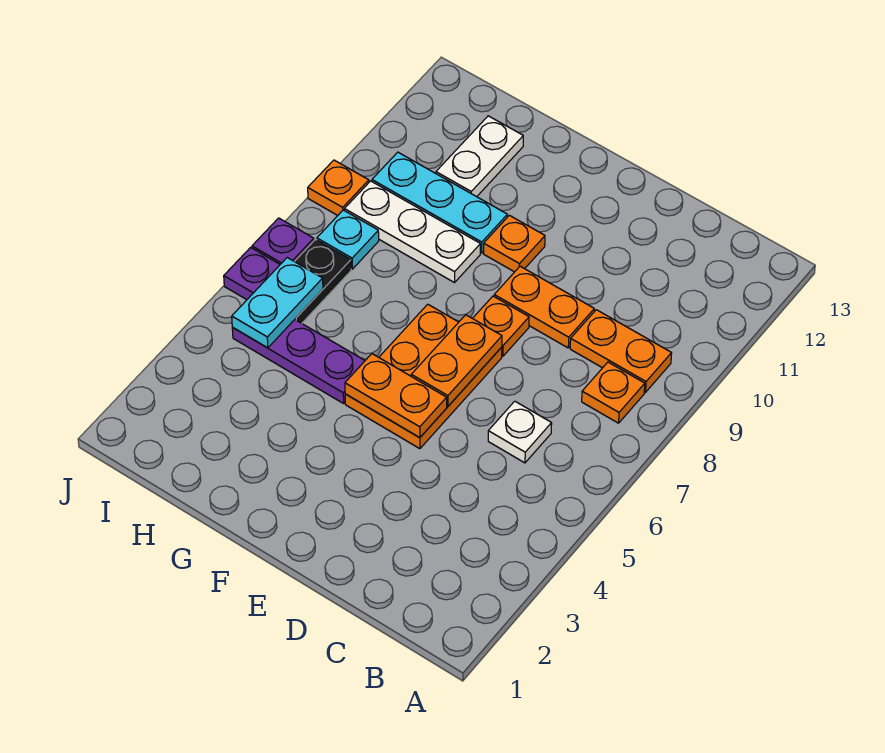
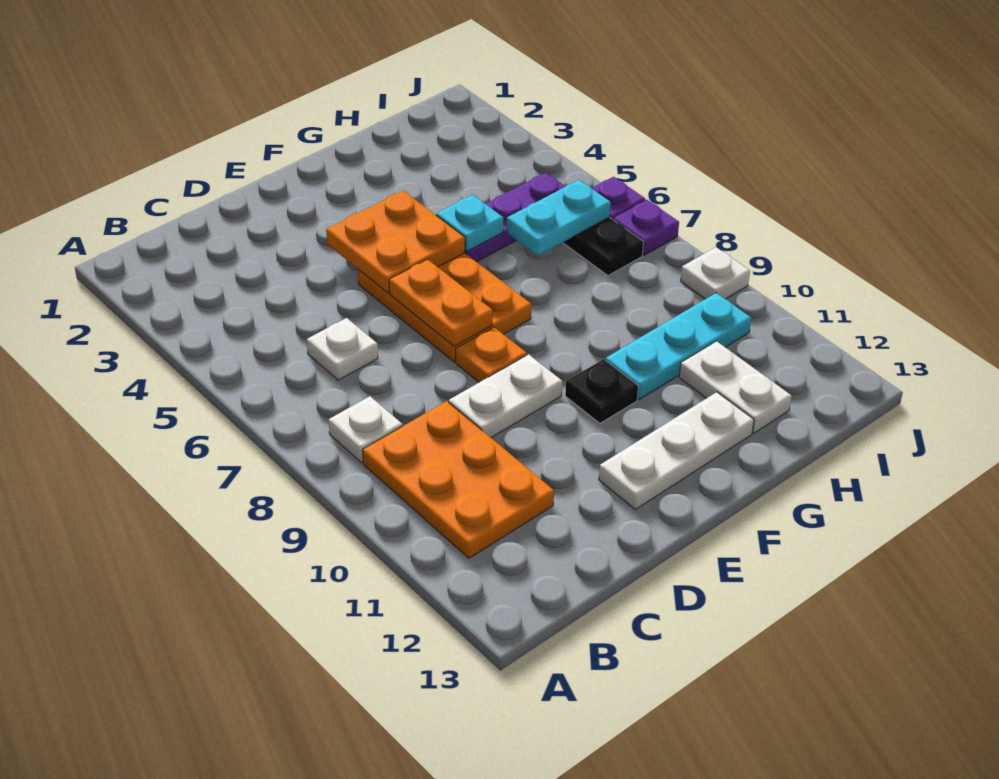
orange 1x1 plate [582,362,645,423] -> white 1x1 plate [329,396,403,463]
orange 1x2 plate [570,310,672,392] -> orange 2x3 plate [363,401,554,558]
orange 1x2 plate [494,266,594,348] -> white 1x2 plate [449,354,562,438]
orange 1x2 plate [345,354,447,438] -> orange 2x2 plate [326,191,465,293]
orange 1x1 plate [483,215,545,272] -> black 1x1 plate [565,359,639,423]
white 1x3 plate [345,181,480,283] -> white 1x3 plate moved to [599,392,754,509]
cyan 1x2 plate [232,258,323,348] -> cyan 1x2 plate turned to [507,180,611,256]
cyan 1x1 plate [317,210,379,269] -> cyan 1x1 plate moved to [436,195,503,251]
orange 1x1 plate [308,160,369,215] -> white 1x1 plate [681,247,750,299]

